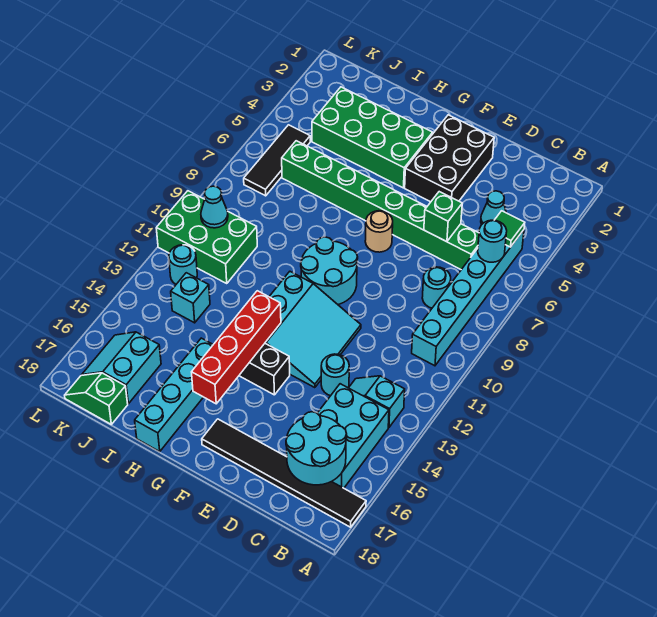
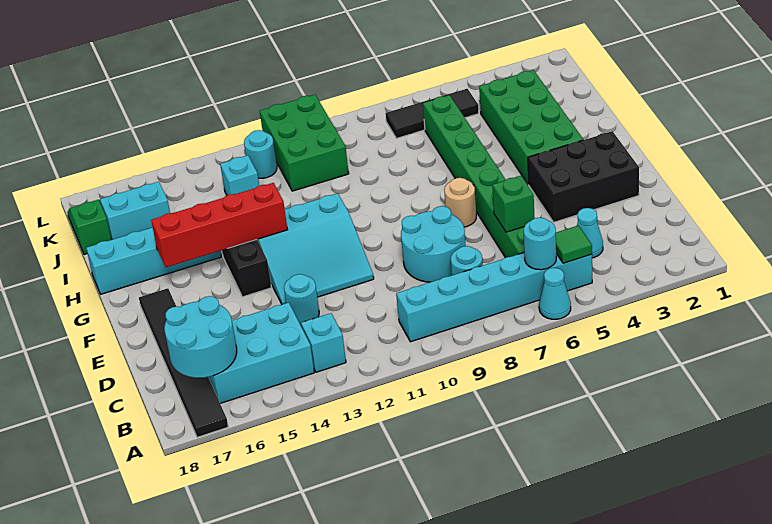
cyan 2x2 round brick [301,237,358,304] -> cyan 2x2 round brick moved to [401,206,466,282]
cyan 1x1 cone [201,186,228,228] -> cyan 1x1 cone moved to [539,268,571,319]

